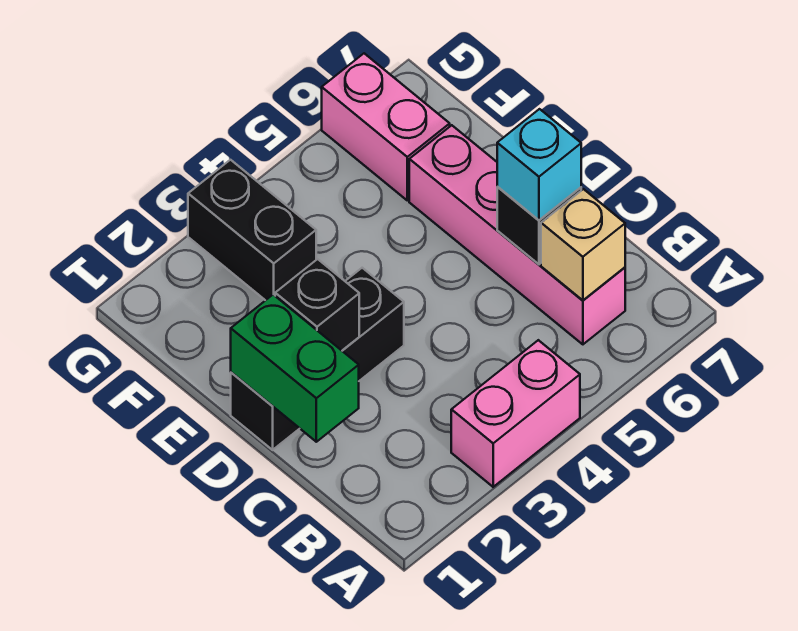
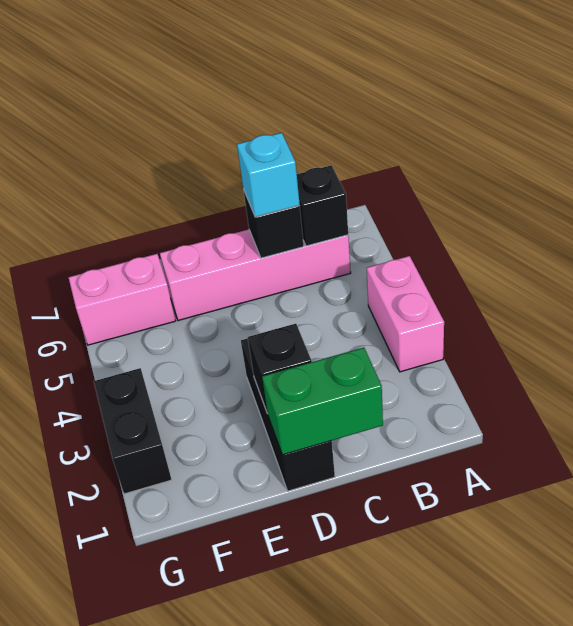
tan 1x1 brick [541,189,625,300] -> black 1x1 brick [297,165,348,246]
black 1x2 brick [188,160,316,300] -> black 1x2 brick turned to [94,368,172,494]

